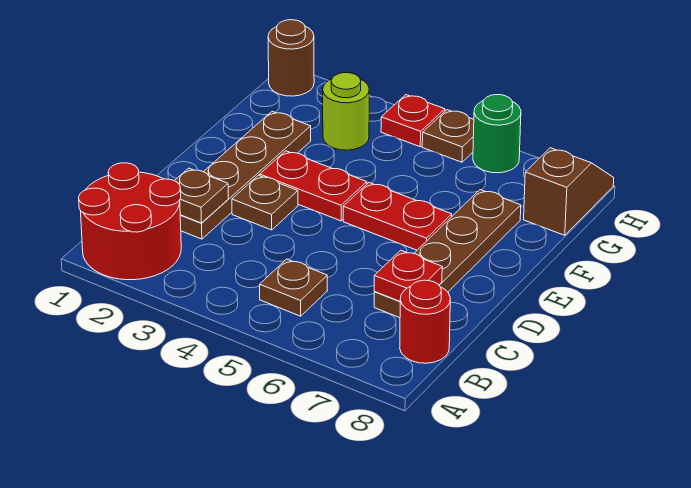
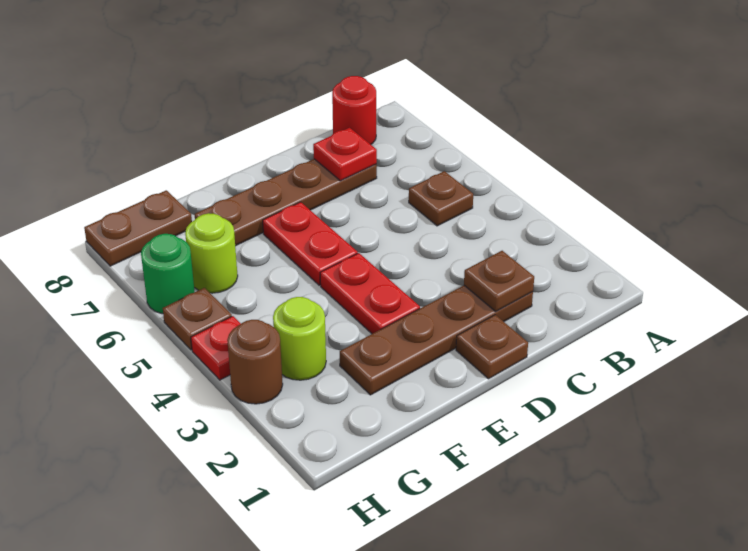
red 2x2 round brick [79,163,181,280] -> none
brown 1x1 plate [232,175,298,230] -> brown 1x1 plate moved to [456,315,528,379]
none -> lime 1x1 round brick [185,213,238,293]
brown 1x2 slope [524,148,614,235] -> brown 1x2 plate [84,190,192,266]
brown 1x1 round brick [268,20,314,96] -> brown 1x1 round brick moved to [227,320,283,404]

